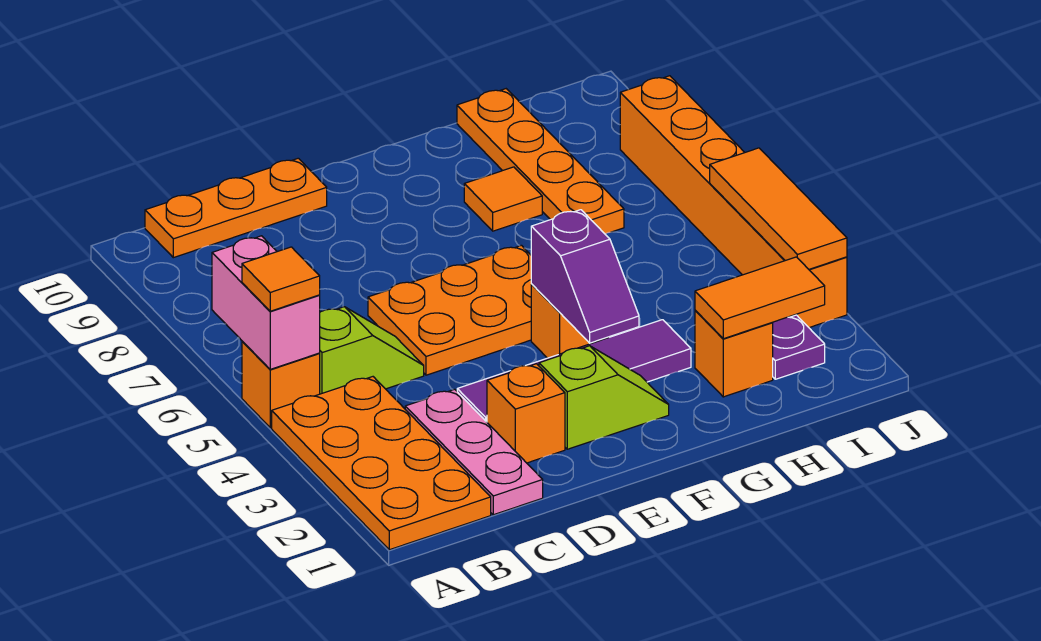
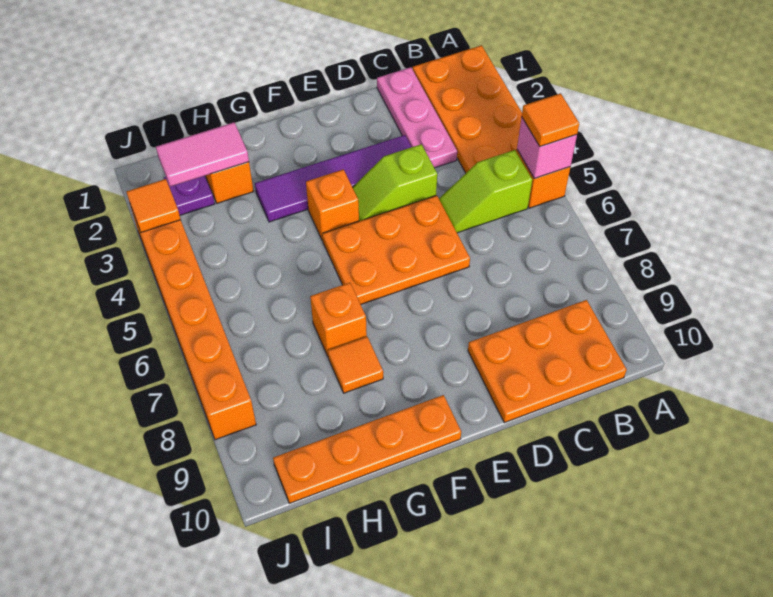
pink 1x2 brick [212,236,320,369] -> pink 1x1 brick [517,117,577,179]
orange 1x3 plate [145,158,327,258] -> orange 2x3 plate [468,300,627,423]
orange 1x1 brick [487,364,565,463] -> orange 1x1 brick moved to [310,283,367,356]
lime 1x2 slope [539,346,669,449] -> lime 1x2 slope moved to [353,144,437,221]
purple 1x2 slope [531,210,639,343] -> none
orange 1x2 tile [695,257,825,339] -> pink 1x2 tile [156,123,249,187]
orange 1x4 plate [457,89,624,234] -> orange 1x4 plate turned to [273,395,461,503]
orange 1x3 tile [710,148,847,269] -> orange 1x1 tile [127,179,181,232]

